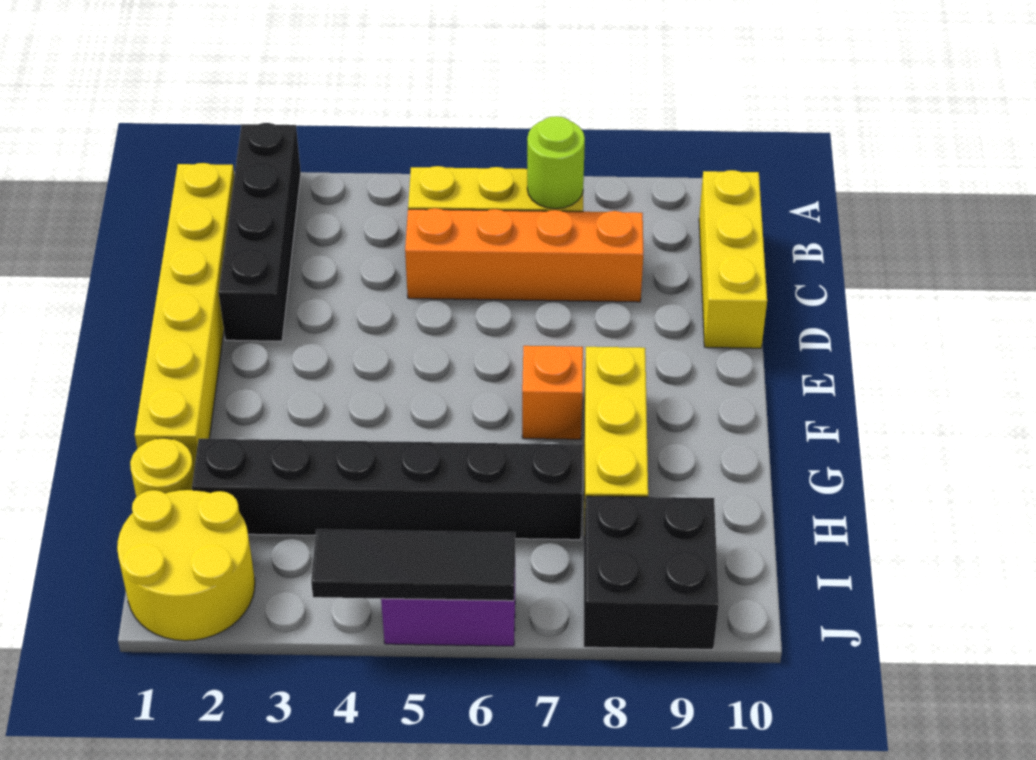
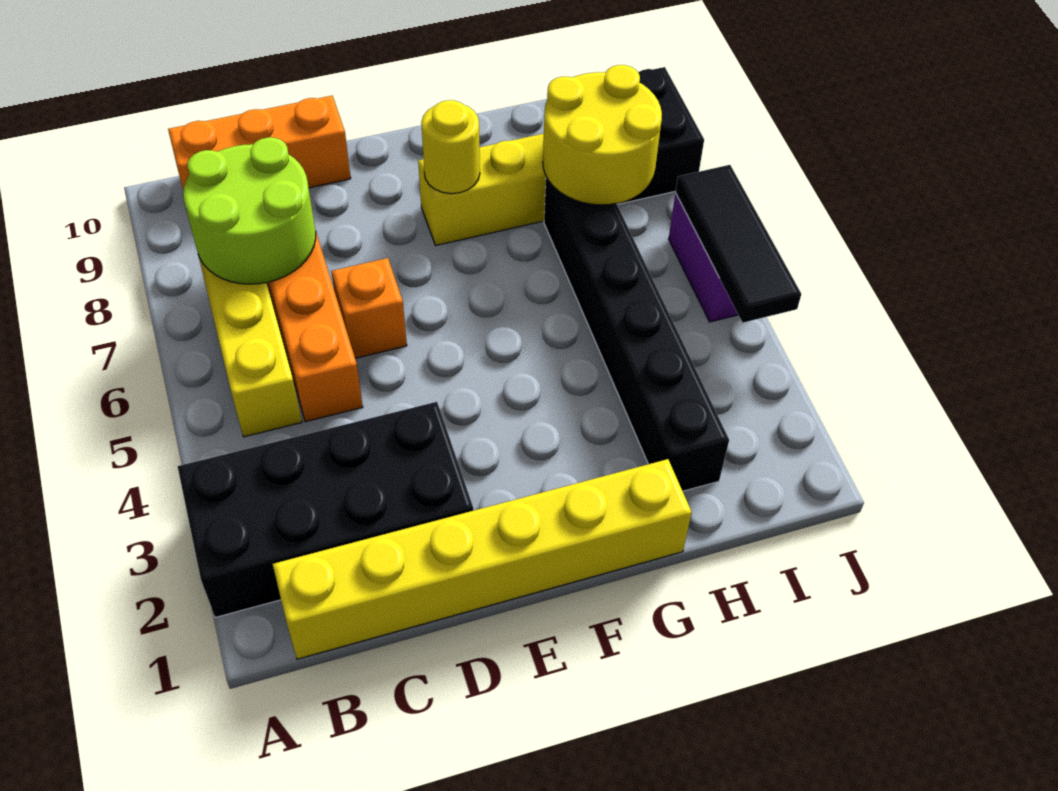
black 1x4 brick [219,123,301,341] -> black 2x4 brick [178,402,473,618]
lime 1x1 round brick [527,116,585,209] -> lime 2x2 round brick [183,137,316,284]
yellow 1x3 brick [699,170,767,348] -> orange 1x3 brick [168,96,351,191]
orange 1x1 brick [522,346,583,439] -> orange 1x1 brick moved to [331,258,407,358]
yellow 1x1 round brick [130,438,194,497] -> yellow 1x1 round brick moved to [421,100,480,194]
yellow 2x2 round brick [117,490,255,641] -> yellow 2x2 round brick moved to [543,65,662,205]

